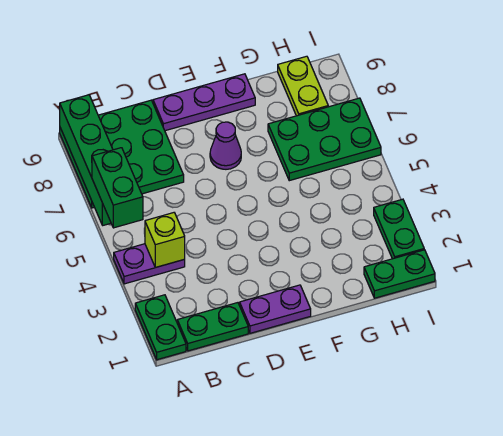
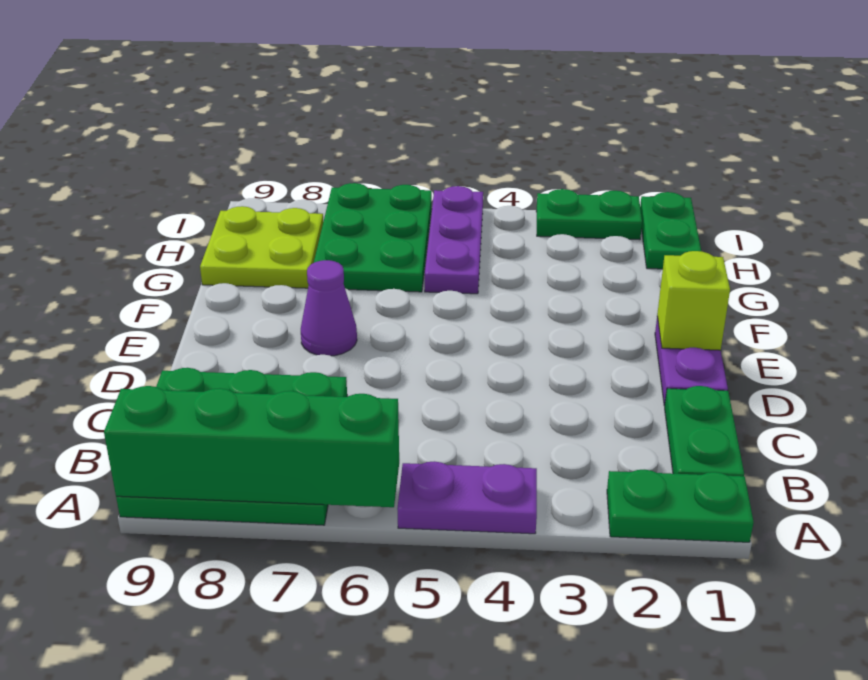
purple 1x2 plate [114,244,185,284] -> purple 1x2 plate turned to [397,461,537,534]
green 1x2 brick [92,148,143,228] -> none
lime 1x1 brick [145,213,185,267] -> lime 1x1 brick moved to [657,251,730,350]
purple 1x3 plate [153,74,255,131] -> purple 1x3 plate moved to [425,186,483,294]
lime 1x2 plate [278,56,328,116] -> lime 2x2 plate [200,206,323,288]

